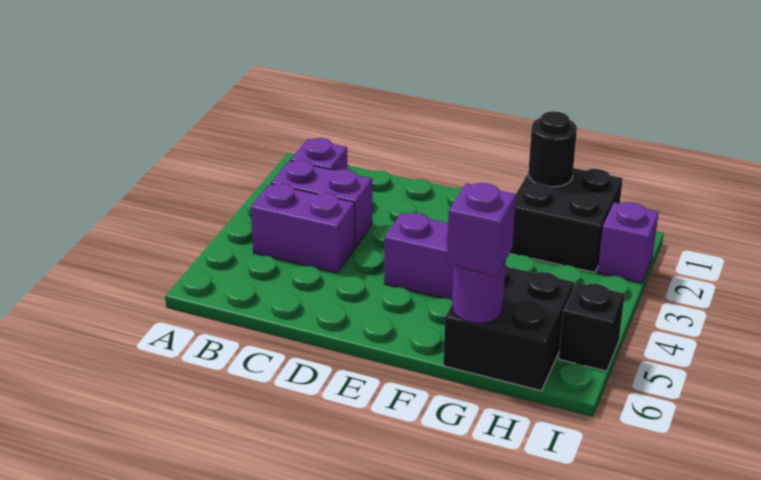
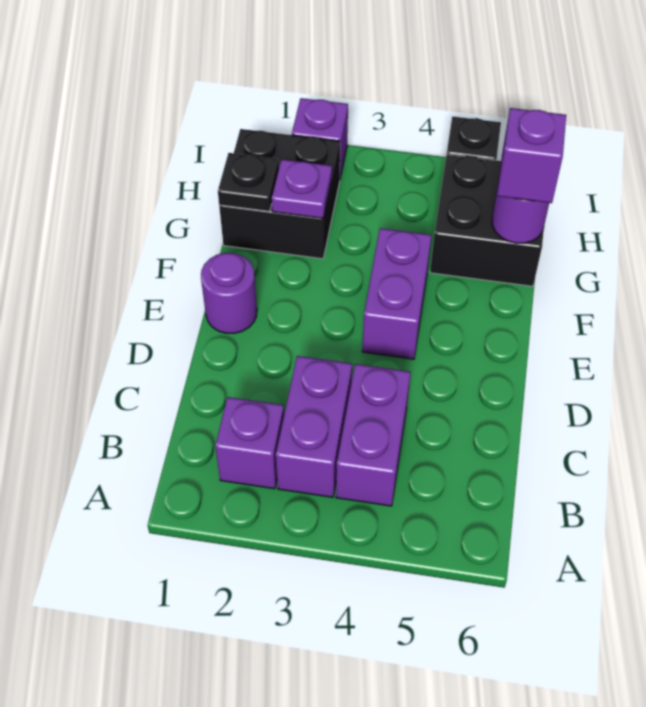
none -> purple 1x1 round brick [201,253,257,333]
black 1x1 round brick [528,111,577,187] -> black 1x1 plate [218,153,279,211]
none -> purple 1x1 plate [272,159,332,218]

